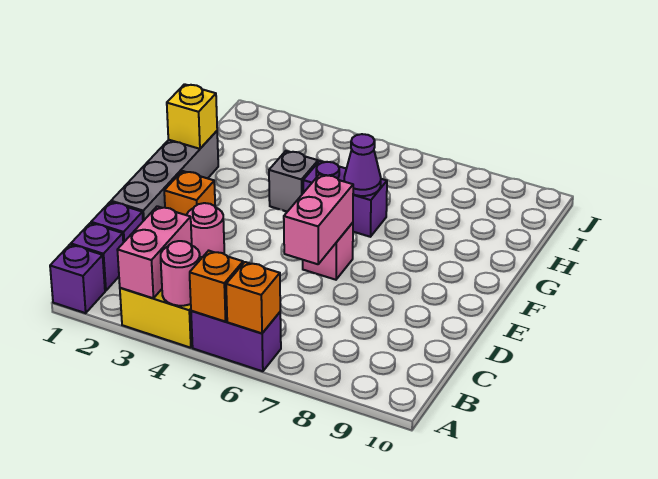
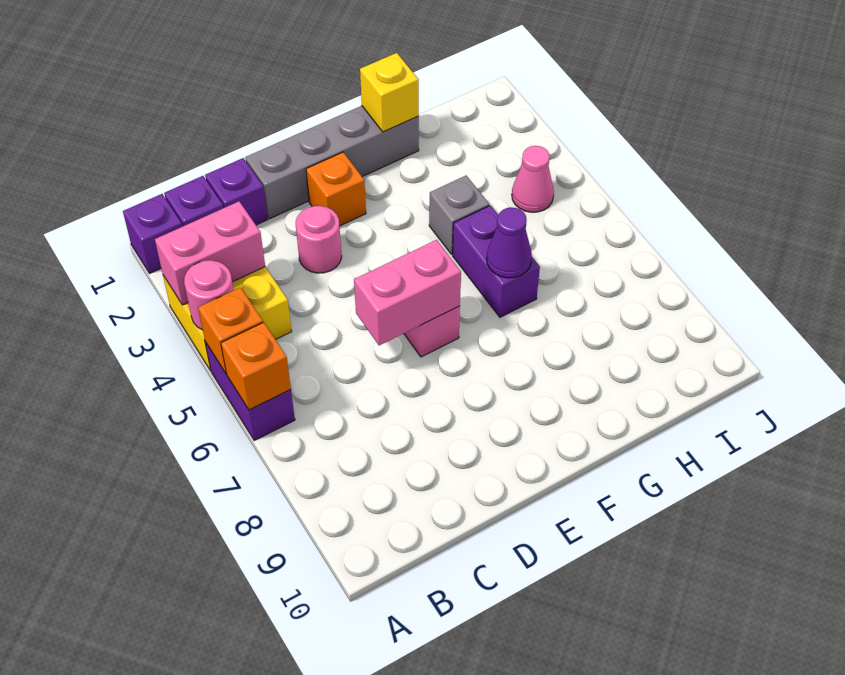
none -> pink 1x1 cone [512,146,554,212]

